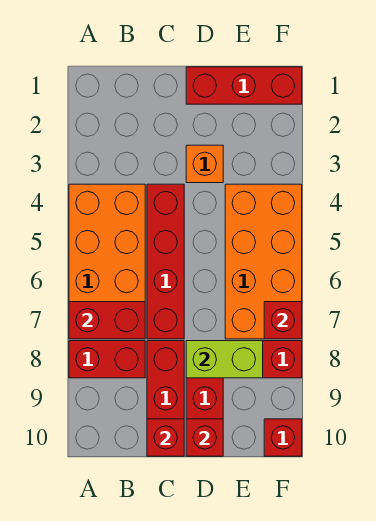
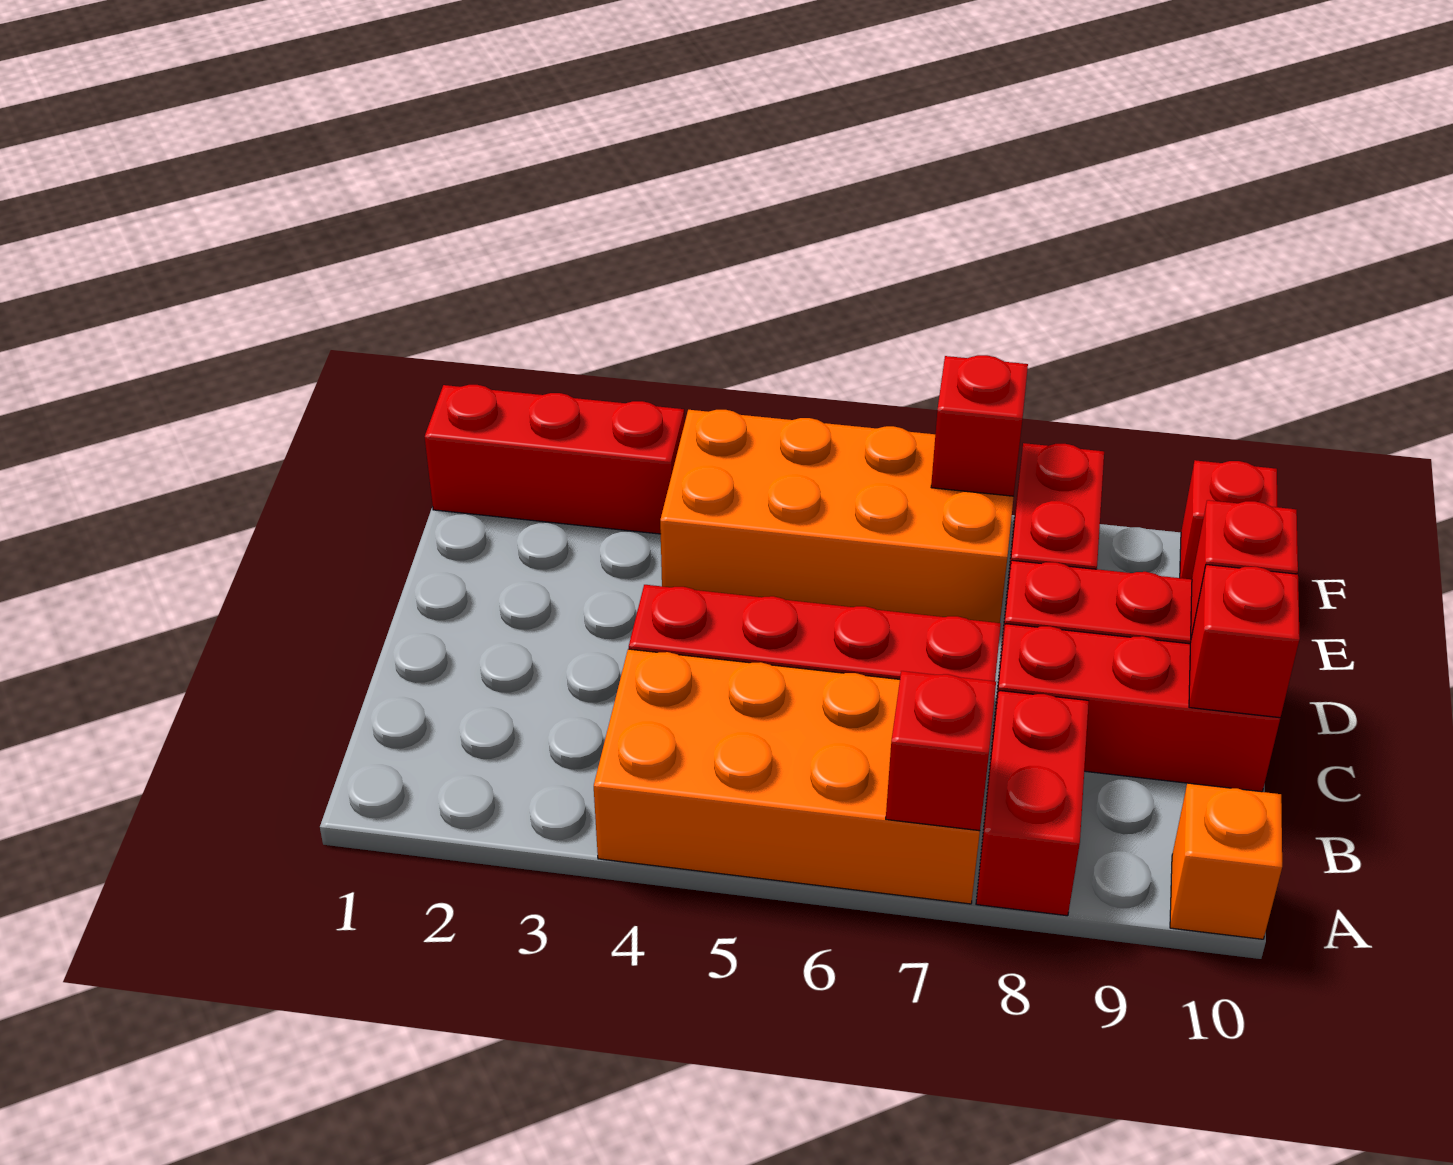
red 1x2 brick [69,302,145,339] -> red 1x1 brick [886,671,996,831]
red 1x3 brick [186,67,302,104] -> red 1x3 brick turned to [425,385,684,534]
orange 1x1 brick [186,145,223,183] -> orange 1x1 brick moved to [1170,783,1282,939]
lime 1x2 brick [186,341,263,378] -> none

